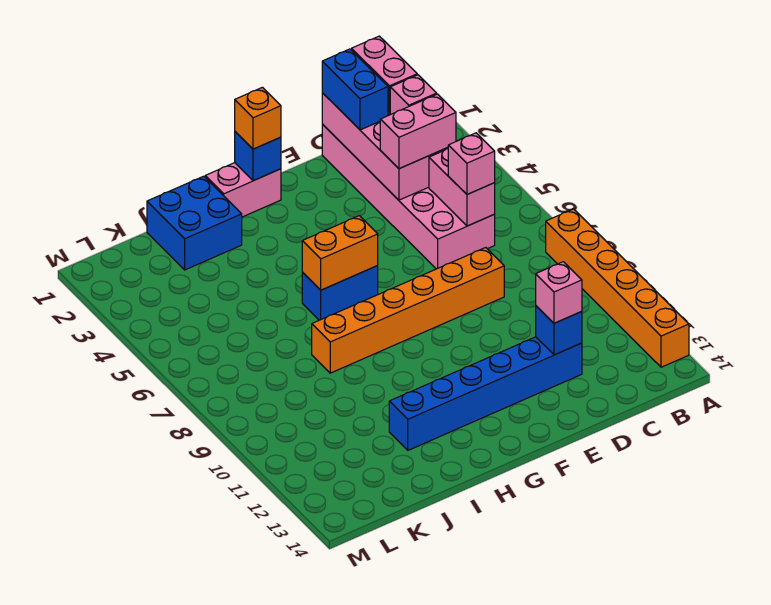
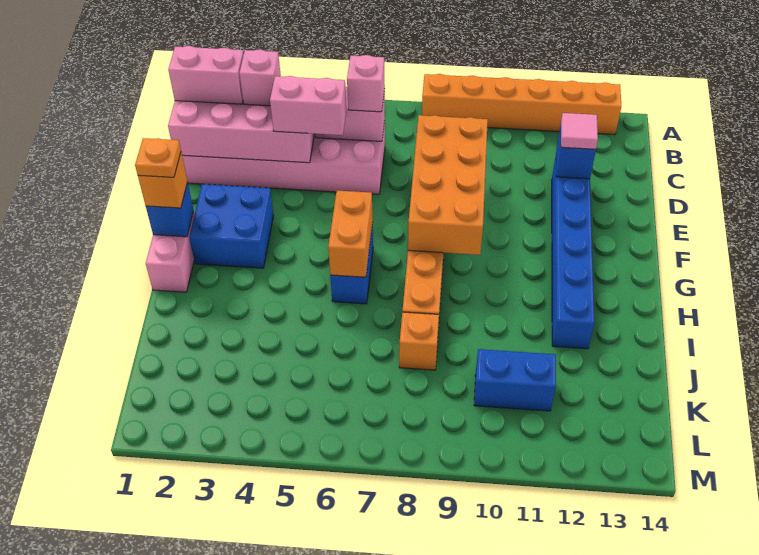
pink 1x2 brick [380,94,456,169] -> pink 1x2 brick turned to [270,76,346,135]
blue 1x2 brick [322,49,388,130] -> blue 1x2 brick moved to [474,349,556,411]
none -> orange 2x4 brick [408,115,488,255]
pink 1x1 brick [536,262,582,323] -> pink 1x1 tile [561,113,598,149]
none -> orange 1x1 plate [135,138,181,177]
blue 2x2 brick [147,176,242,270] -> blue 2x2 brick moved to [189,184,274,268]
none -> orange 1x1 brick [399,312,439,370]

